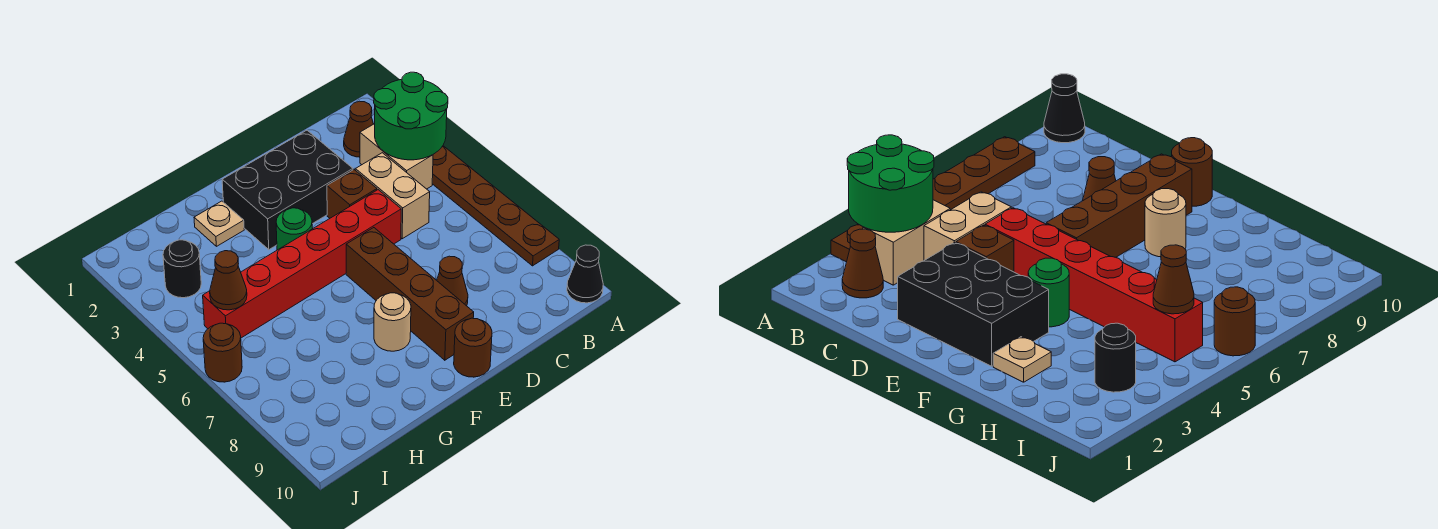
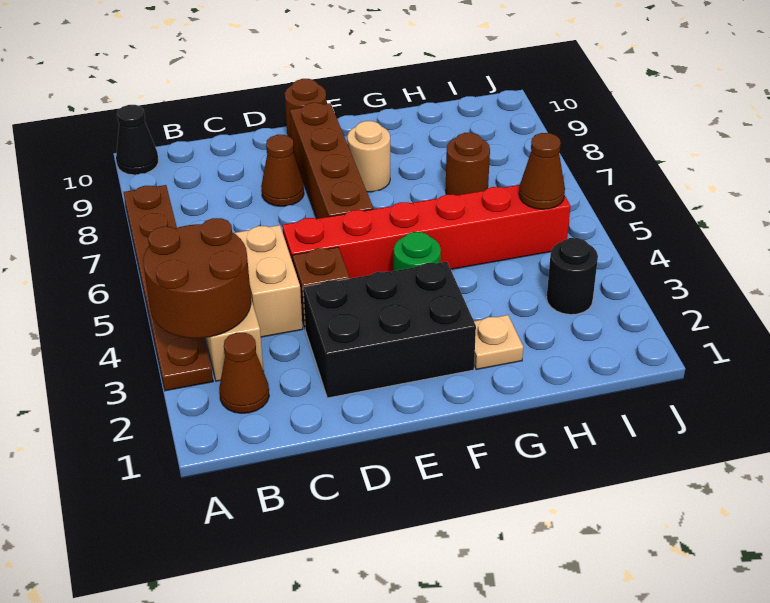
green 2x2 round brick [374,72,448,160] -> brown 2x2 round brick [143,218,251,338]
brown 1x1 round brick [203,323,242,382] -> brown 1x1 round brick moved to [445,133,490,195]

